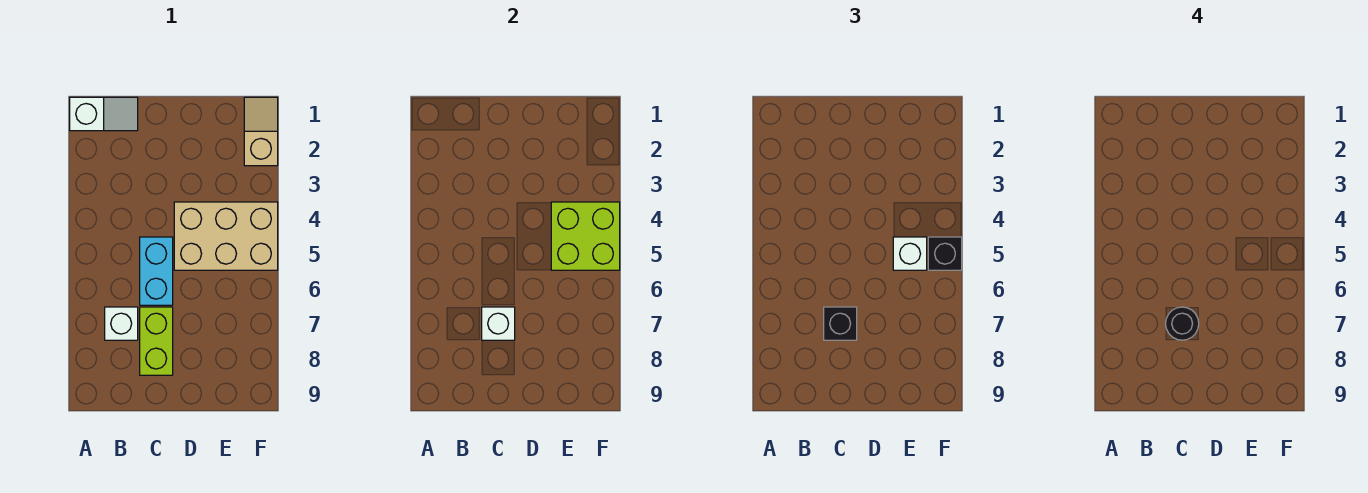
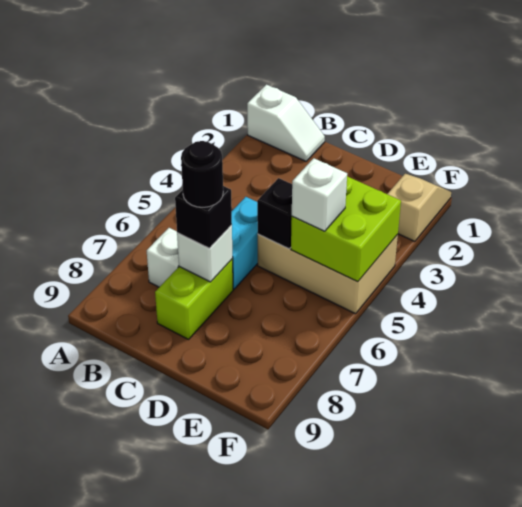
black 1x1 brick [928,237,962,270] -> black 1x1 brick moved to [257,178,292,249]

